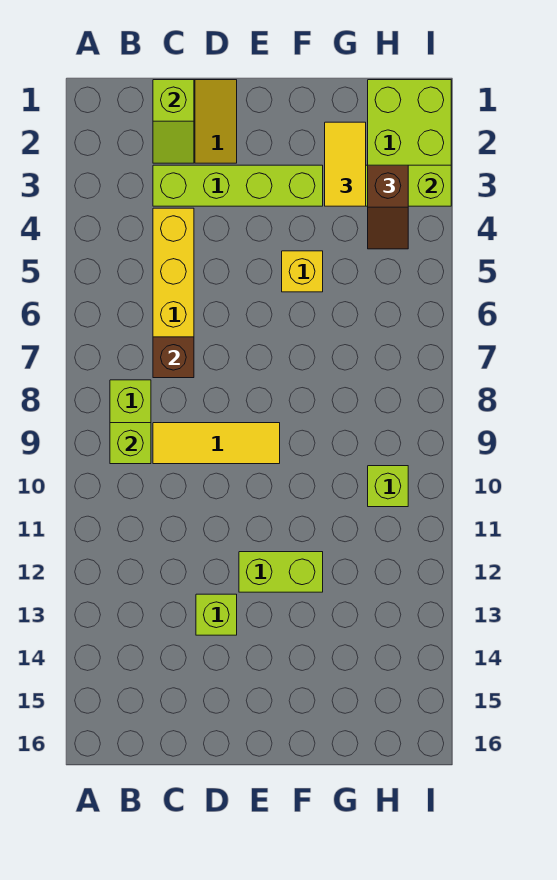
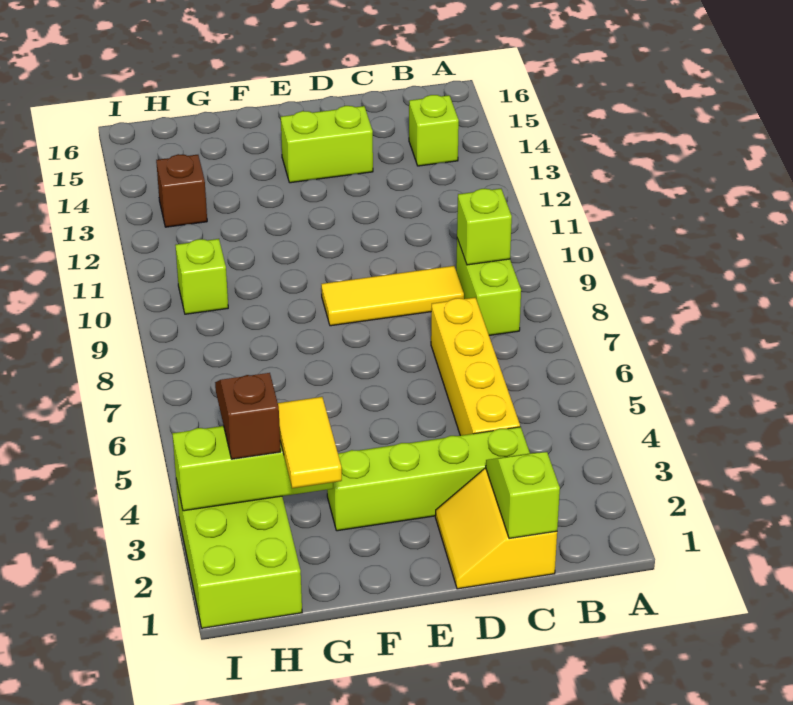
brown 1x1 brick [153,337,194,378] -> brown 1x1 brick moved to [156,154,207,227]
lime 1x1 brick [196,594,237,635] -> lime 1x1 brick moved to [409,95,459,166]
lime 1x2 brick [239,552,323,592] -> lime 1x2 brick moved to [281,106,373,183]
yellow 1x1 brick [282,251,323,292] -> none

